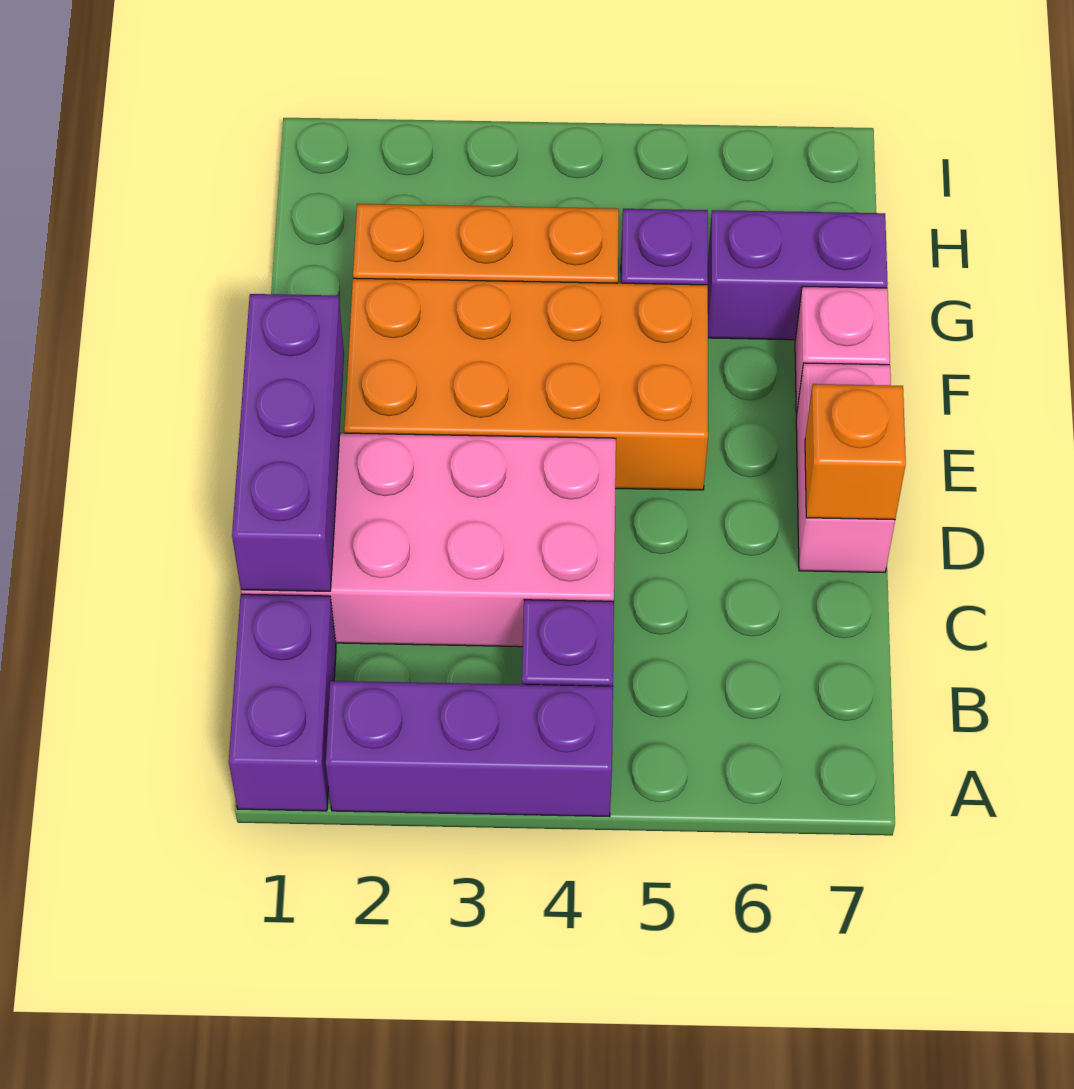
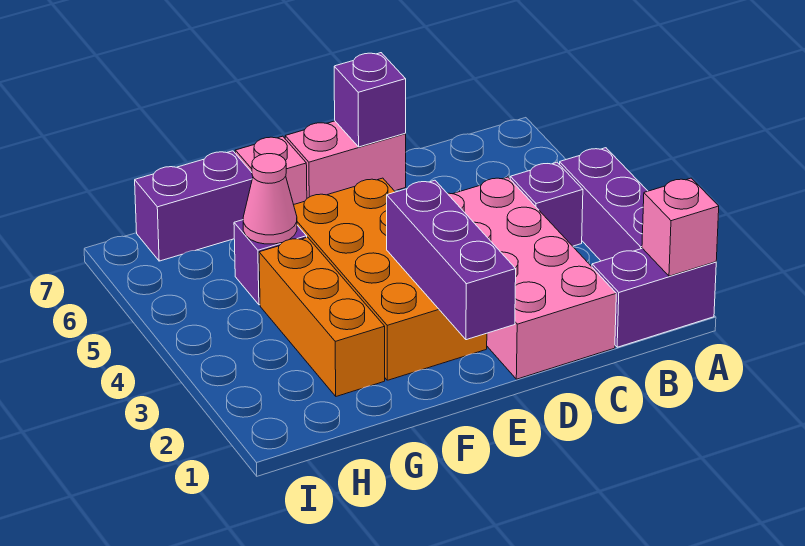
none -> pink 1x1 brick [642,178,719,276]
purple 1x3 brick [232,294,344,591] -> purple 1x3 brick turned to [387,180,516,340]
orange 1x1 brick [805,384,906,520] -> purple 1x1 brick [334,53,406,147]
none -> pink 1x1 cone [243,154,297,244]
purple 1x2 brick [707,210,888,340] -> purple 1x2 brick turned to [135,151,253,261]

